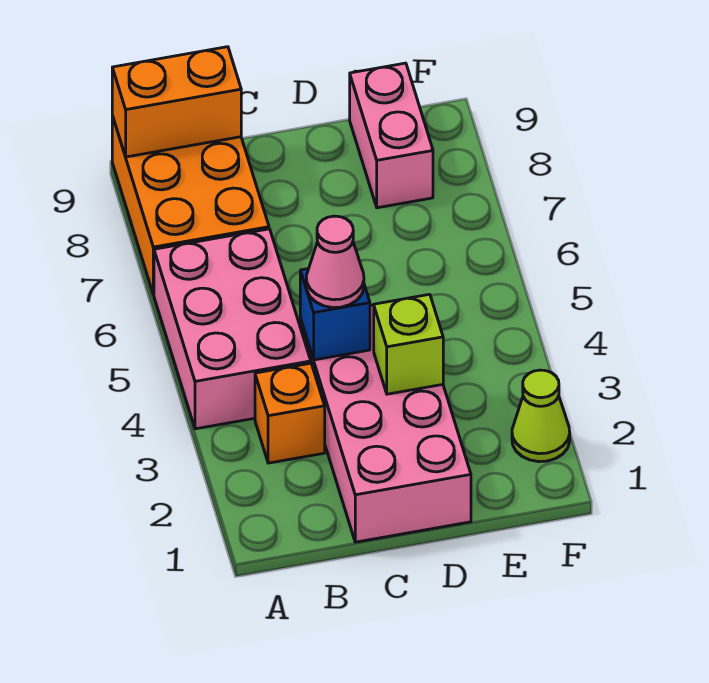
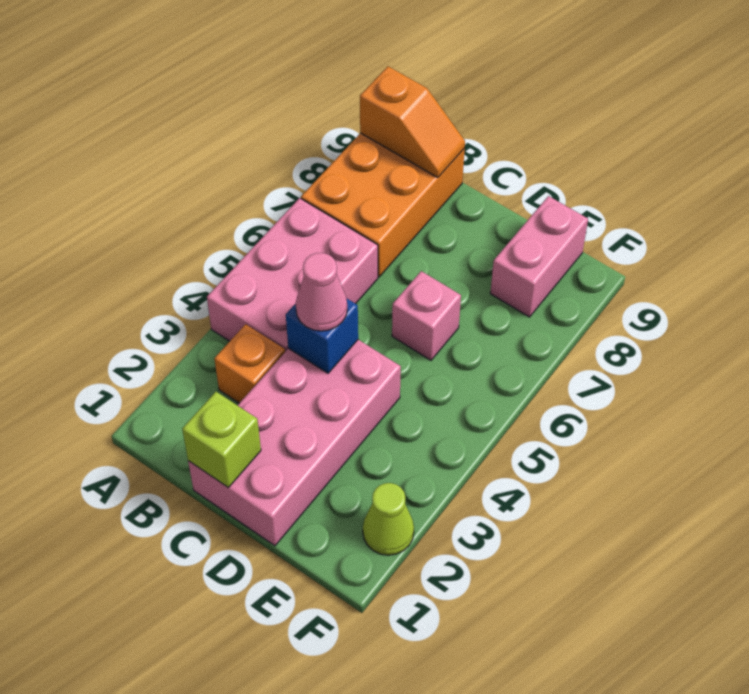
orange 1x2 brick [112,47,241,157] -> orange 1x2 slope [360,66,465,178]
lime 1x1 brick [374,294,443,394] -> lime 1x1 brick moved to [182,392,261,487]
none -> pink 1x1 brick [392,271,461,360]

